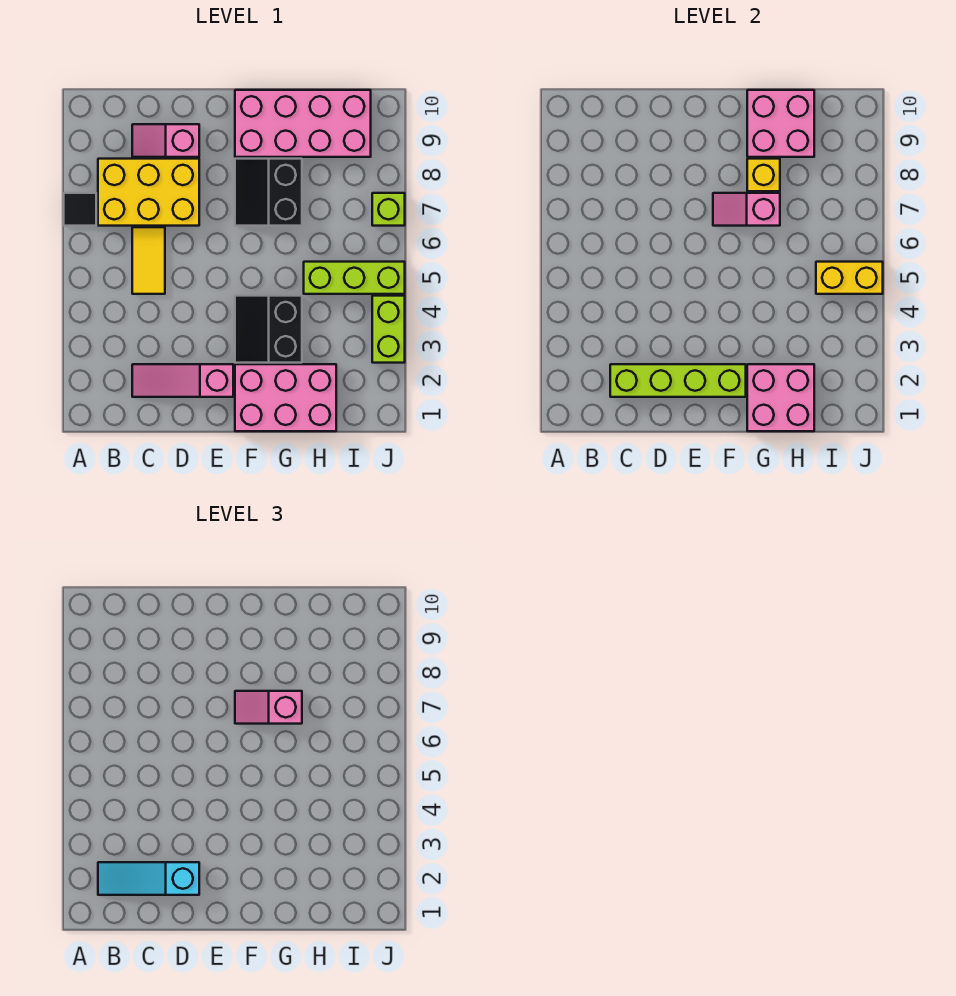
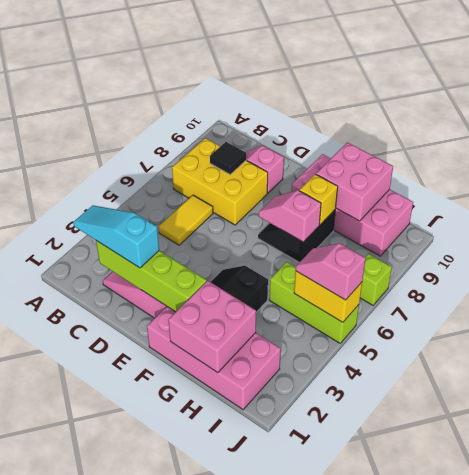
black 1x1 tile [64,193,96,226] -> black 1x1 tile moved to [210,142,246,174]
pink 2x3 brick [235,364,336,431] -> pink 2x4 brick [147,307,281,410]
pink 1x2 slope [235,691,302,724] -> pink 1x2 slope moved to [296,243,366,300]
lime 1x2 brick [372,296,405,363] -> none

